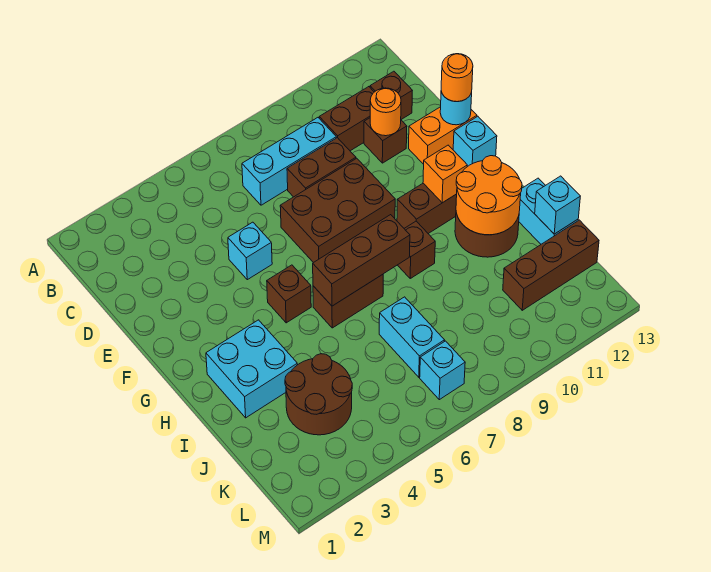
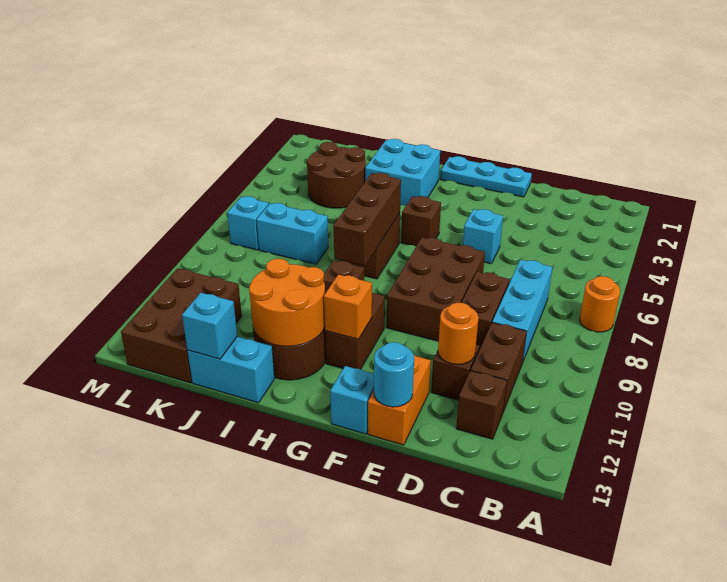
none -> cyan 1x3 plate [440,156,532,197]
orange 1x1 round brick [441,54,473,102] -> orange 1x1 round brick moved to [580,276,620,332]
brown 1x3 brick [503,220,599,310] -> brown 2x3 brick [121,268,242,383]

